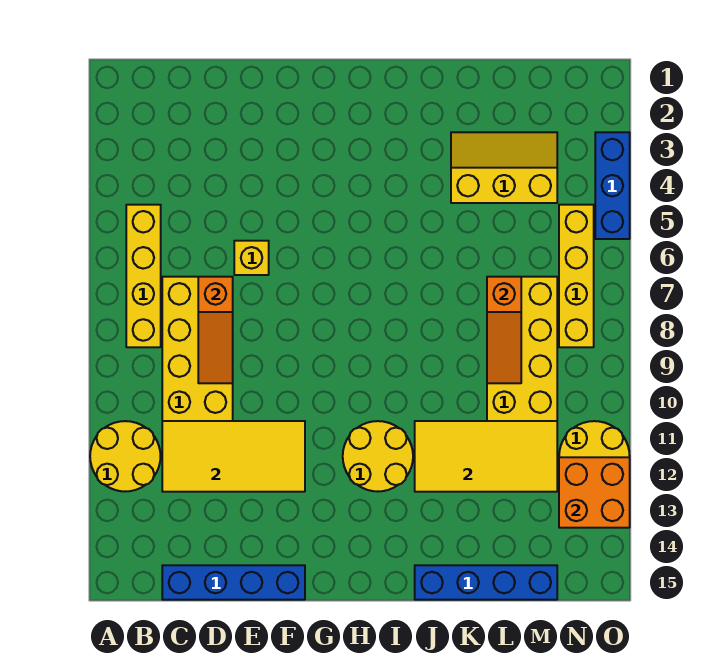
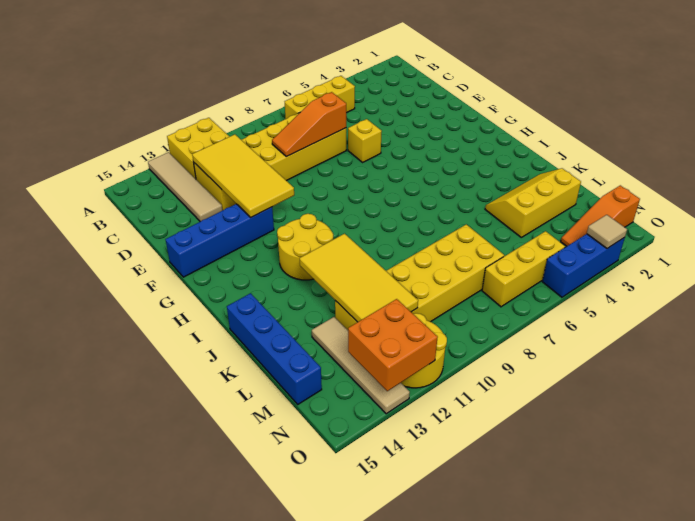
yellow 2x2 round brick [90,421,161,492] -> yellow 2x2 brick [167,118,230,179]
none -> tan 1x4 tile [148,152,222,222]
yellow 1x4 brick [126,205,161,347] -> yellow 1x3 brick [285,76,355,119]
blue 1x4 brick [162,565,305,600] -> blue 1x4 brick turned to [165,204,274,277]
yellow 2x3 slope [451,132,557,203] -> yellow 2x3 slope turned to [485,168,581,237]
orange 1x3 slope [487,277,521,383] -> orange 1x3 slope moved to [561,185,640,246]
none -> tan 1x4 tile [312,317,410,414]
yellow 1x4 brick [559,205,594,347] -> yellow 1x3 brick [482,231,565,307]
none -> tan 1x1 tile [587,215,627,248]

